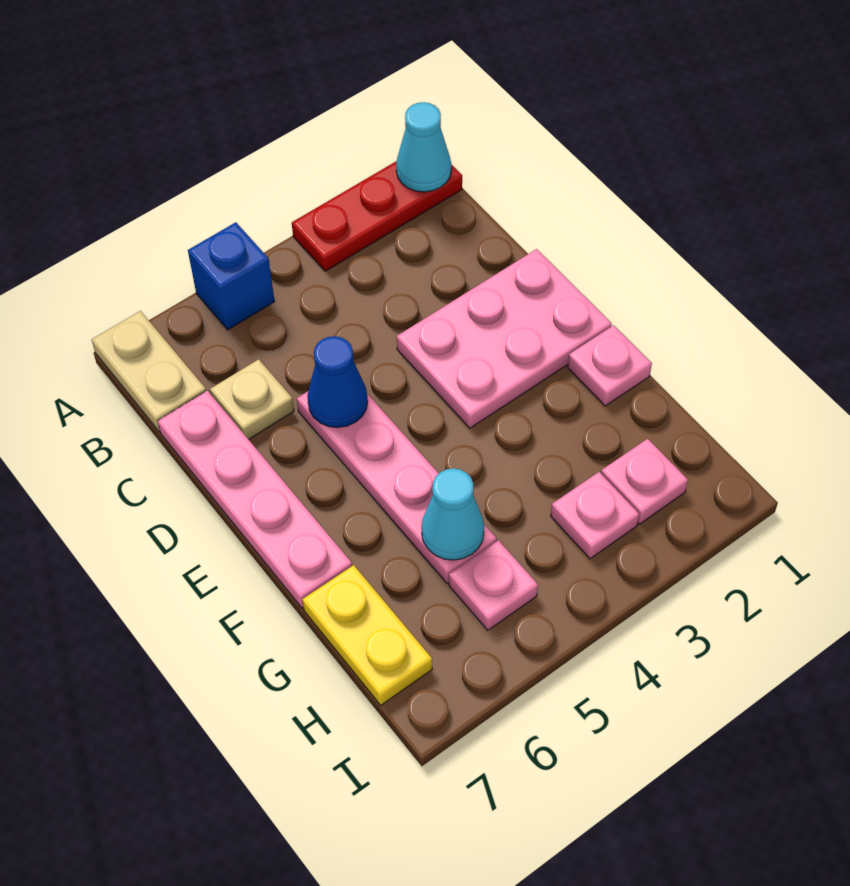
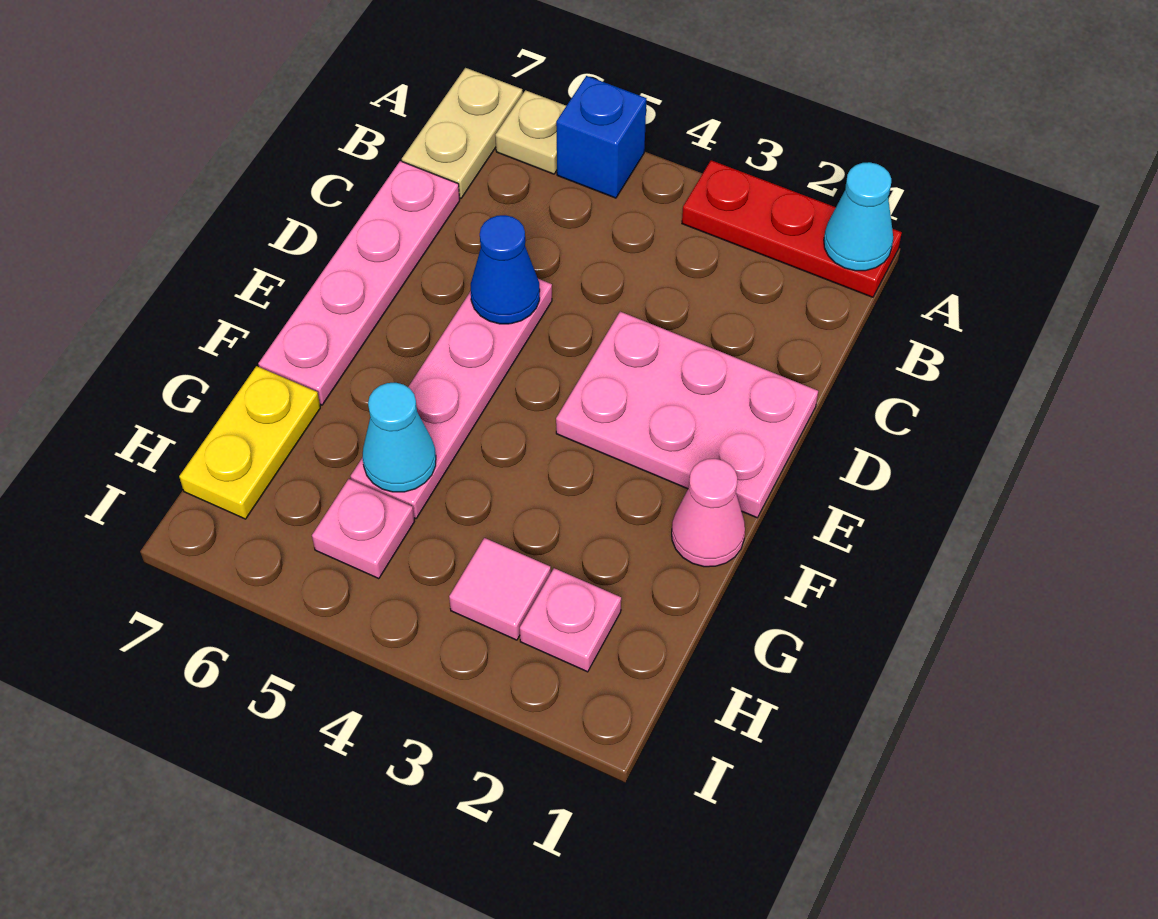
tan 1x1 plate [210,359,294,439] -> tan 1x1 plate moved to [495,90,566,174]
pink 1x1 plate [568,325,652,406] -> pink 1x1 cone [672,459,745,567]
pink 1x1 plate [551,472,639,559] -> pink 1x1 tile [449,538,551,640]

